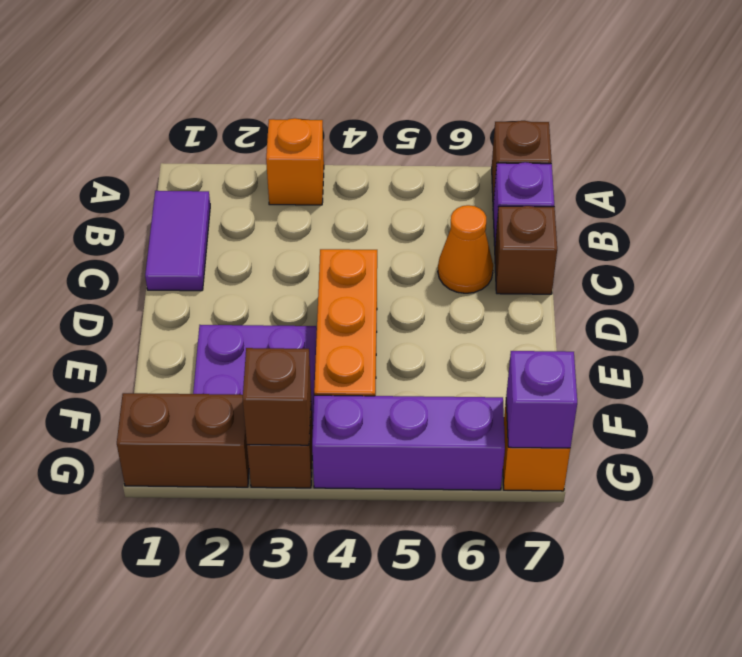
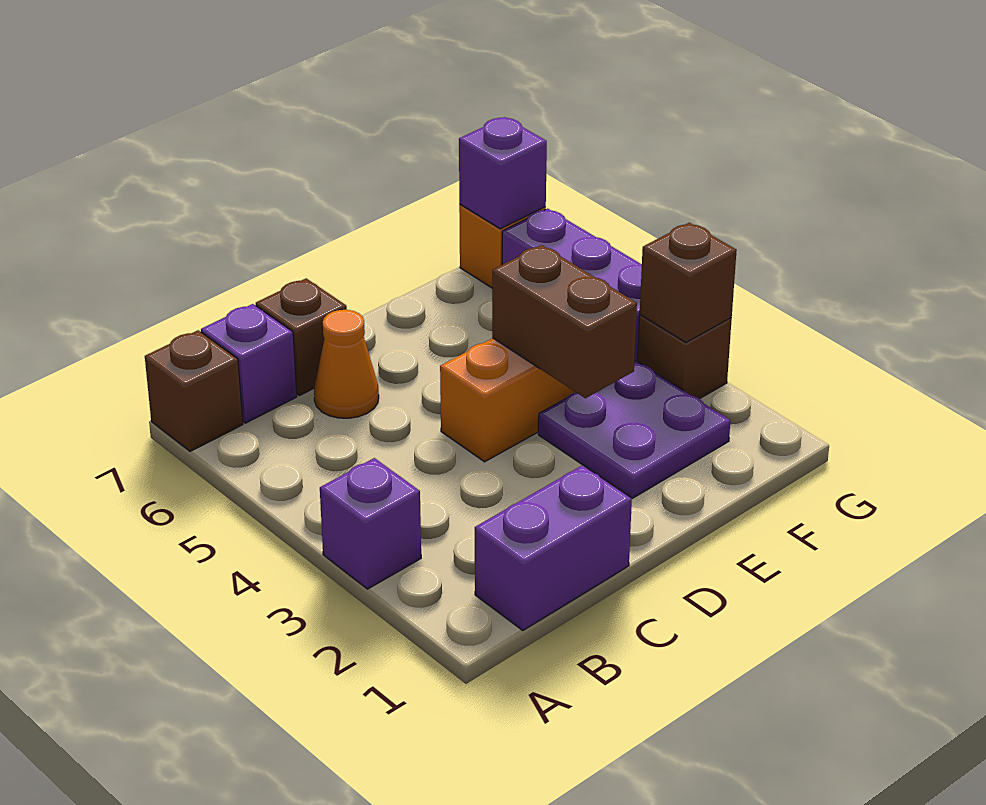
orange 1x1 brick [266,118,324,205] -> purple 1x1 brick [320,458,421,589]
purple 1x2 tile [145,191,210,291] -> purple 1x2 brick [475,465,632,631]
brown 1x2 brick [117,393,249,487] -> brown 1x2 brick moved to [492,245,637,398]

